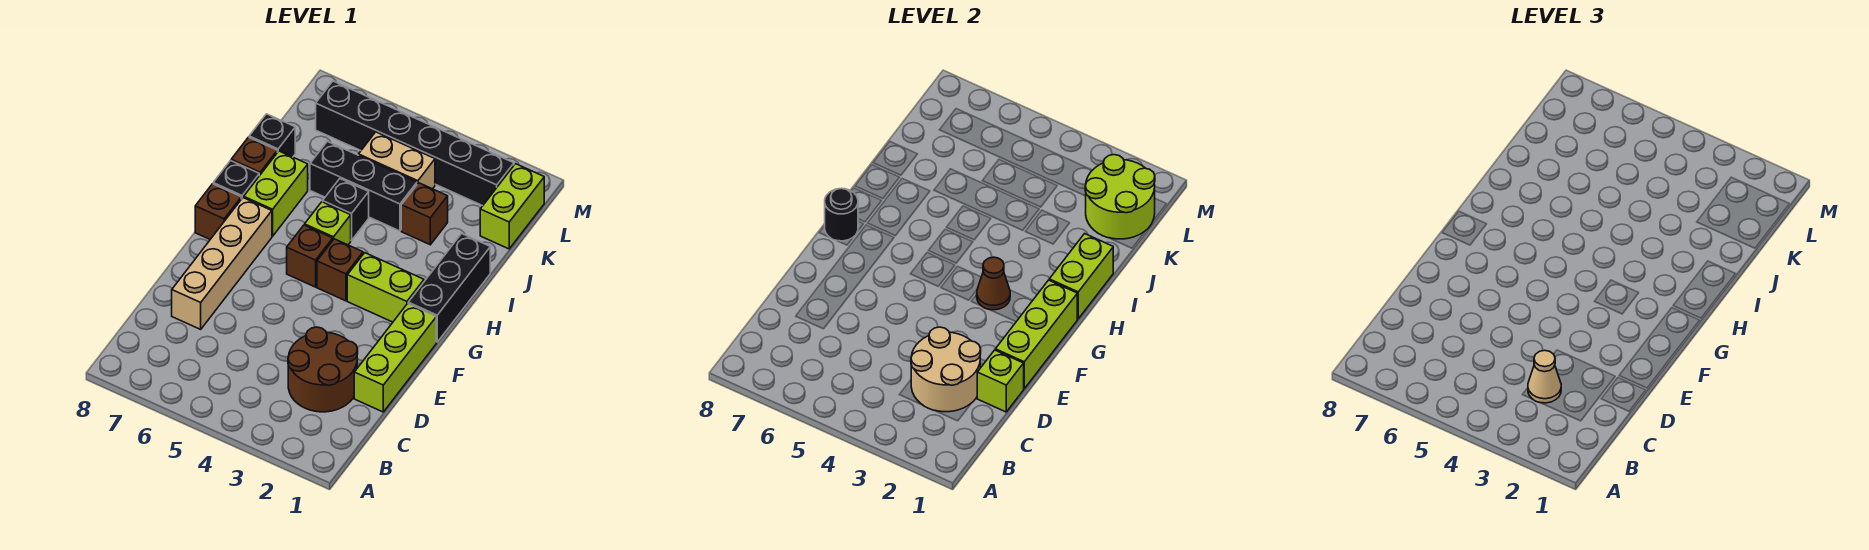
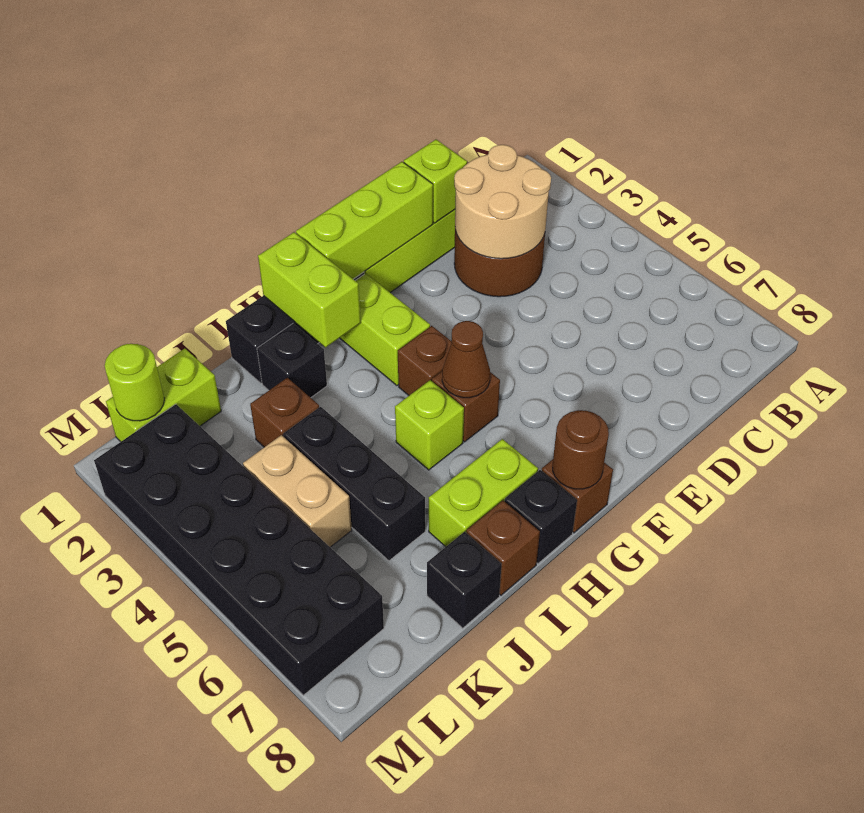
tan 1x1 cone [1528,350,1561,403] -> none
tan 1x4 brick [172,198,272,329] -> none
brown 1x1 cone [977,257,1010,310] -> brown 1x1 cone moved to [442,321,490,398]
black 1x1 round brick [825,188,858,241] -> brown 1x1 round brick [553,410,609,489]
lime 1x2 brick [1049,234,1113,319] -> lime 1x2 brick turned to [258,232,361,347]
black 1x1 brick [323,179,369,241] -> black 1x1 brick moved to [257,324,327,398]
lime 2x2 round brick [1085,155,1155,239] -> lime 1x1 round brick [105,344,164,421]
black 1x6 brick [316,81,514,206] -> black 2x6 brick [94,404,384,695]

